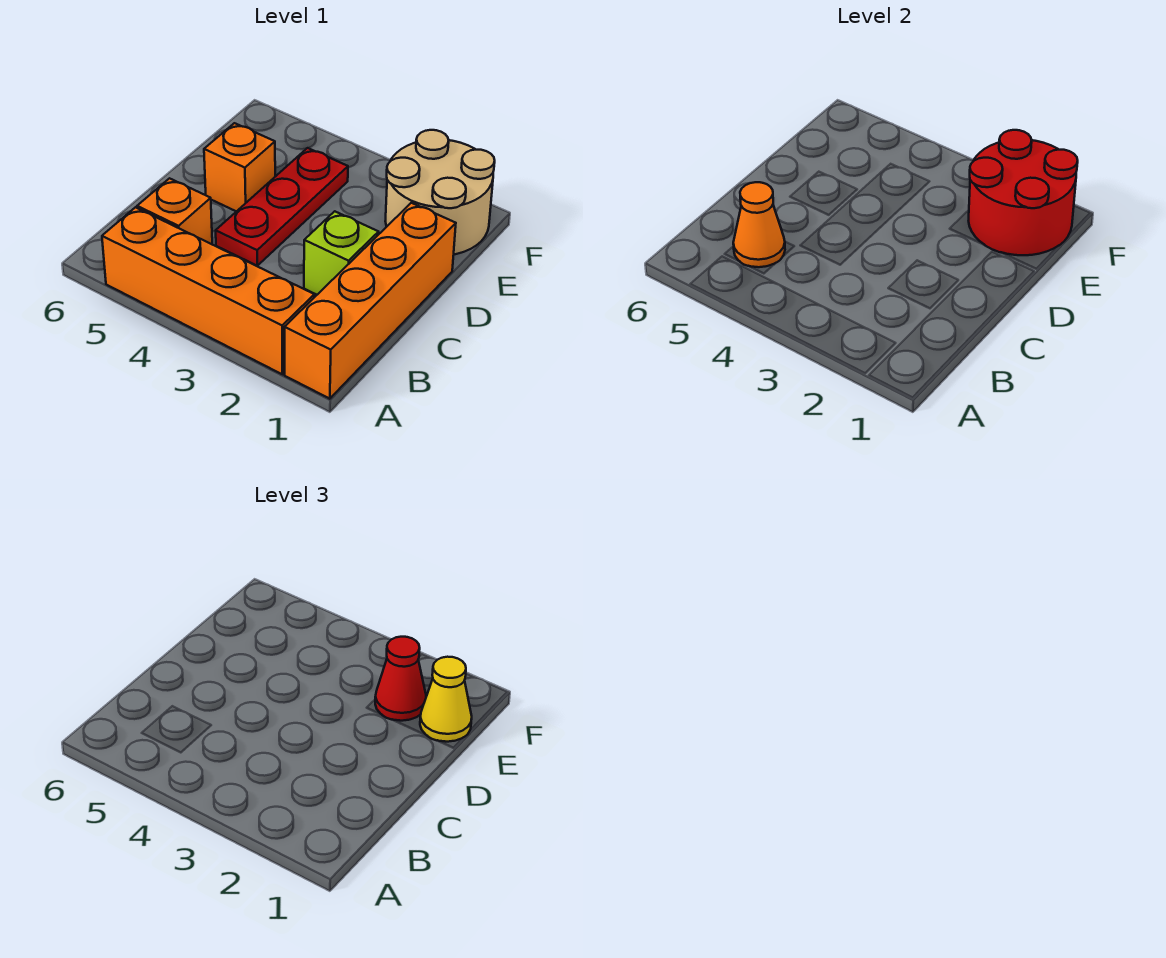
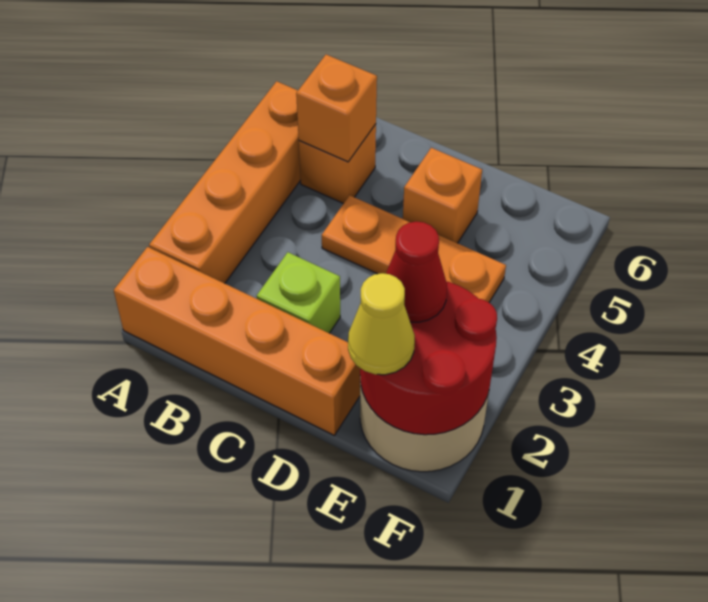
orange 1x1 cone [733,182,785,267] -> orange 1x1 brick [296,55,377,162]
red 1x3 plate [216,148,348,266] -> orange 1x3 plate [322,195,506,302]

